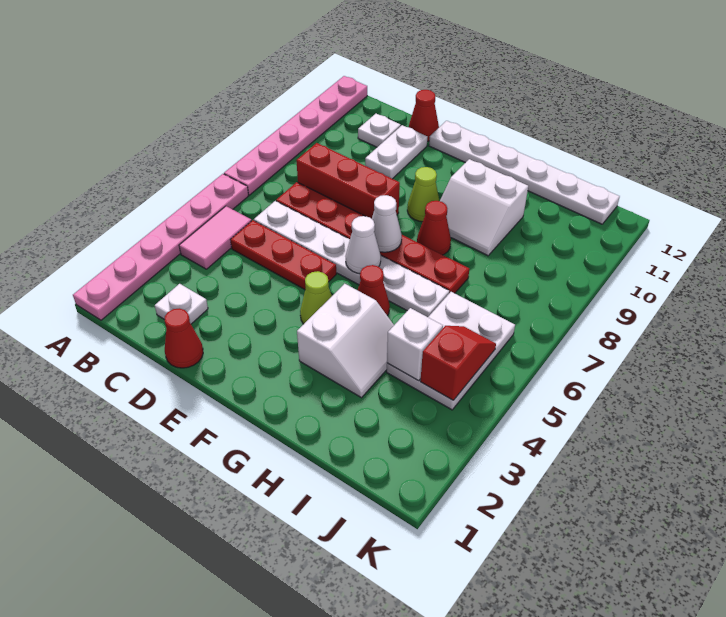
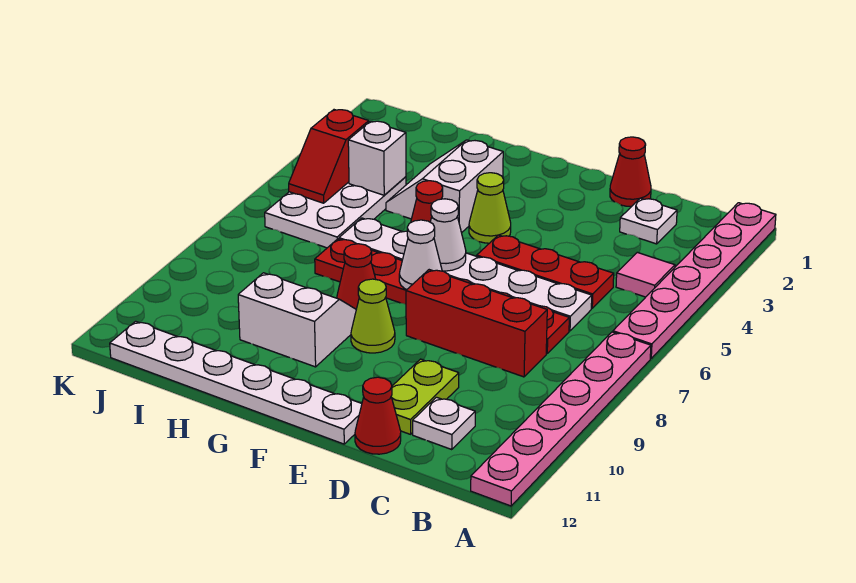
pink 1x2 tile [179,206,251,269] -> pink 1x1 tile [616,252,675,297]
white 1x2 plate [365,125,428,179] -> lime 1x2 plate [391,359,459,434]

